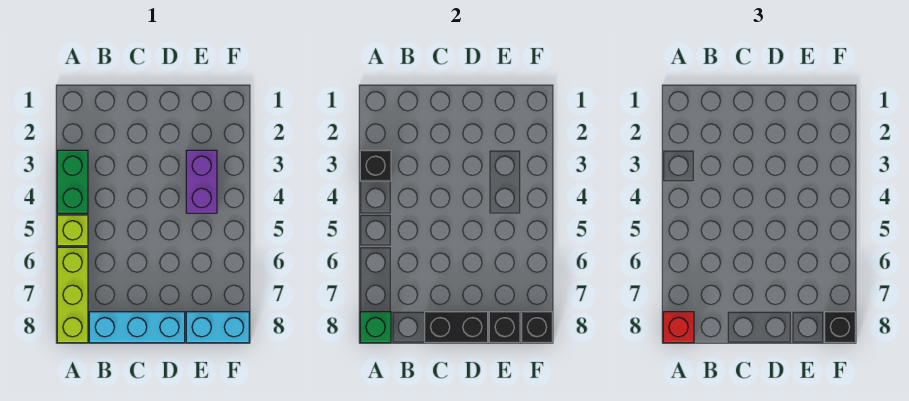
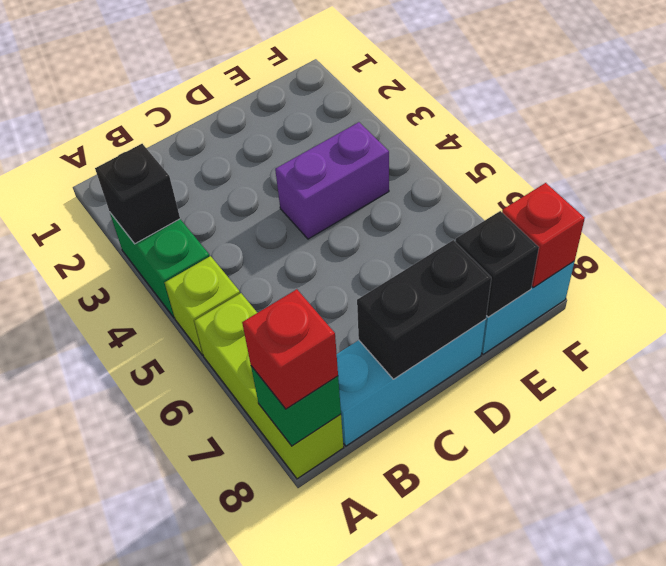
purple 1x2 brick [186,150,217,213] -> purple 1x2 brick turned to [275,122,389,239]
black 1x1 brick [522,312,552,343] -> red 1x1 brick [502,183,585,288]
black 1x1 brick [825,312,855,343] -> none

